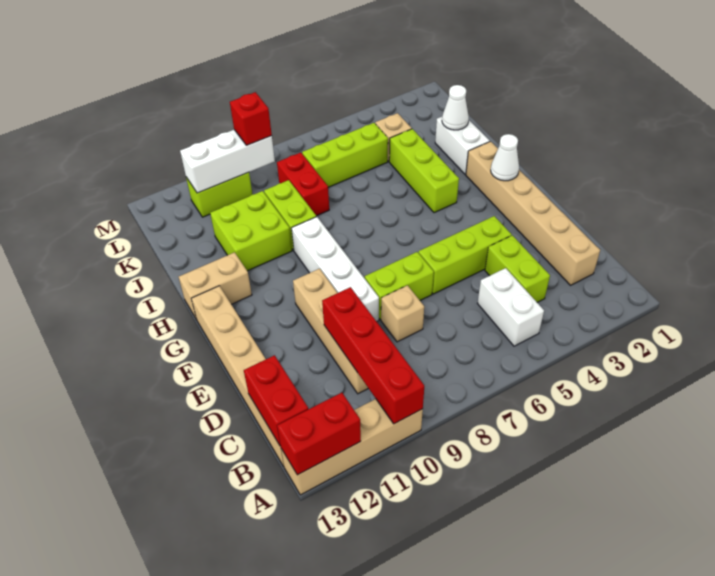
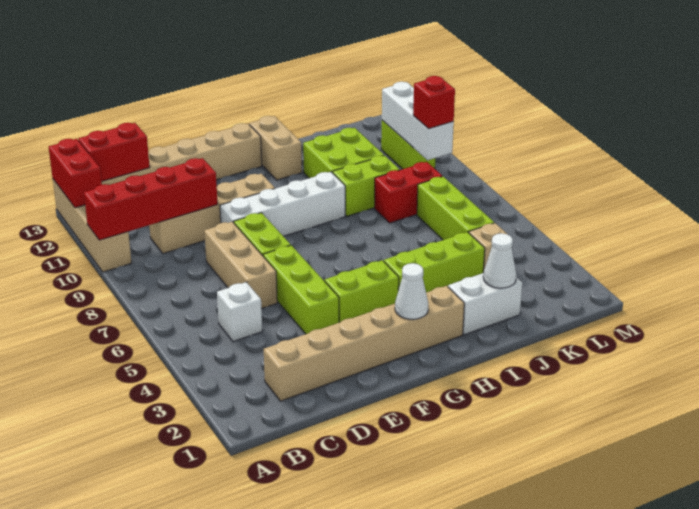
white 1x2 brick [478,268,544,346] -> white 1x1 brick [217,282,262,342]
lime 1x2 brick [485,235,550,302] -> lime 1x2 brick moved to [325,260,399,323]
tan 1x1 brick [381,285,424,342] -> tan 1x3 brick [204,222,277,309]

